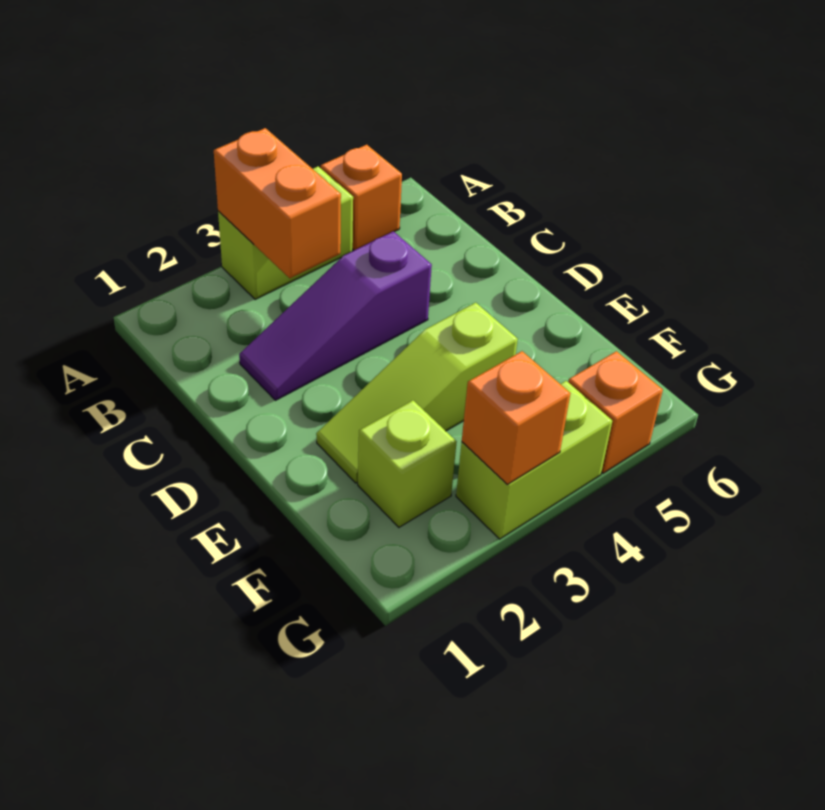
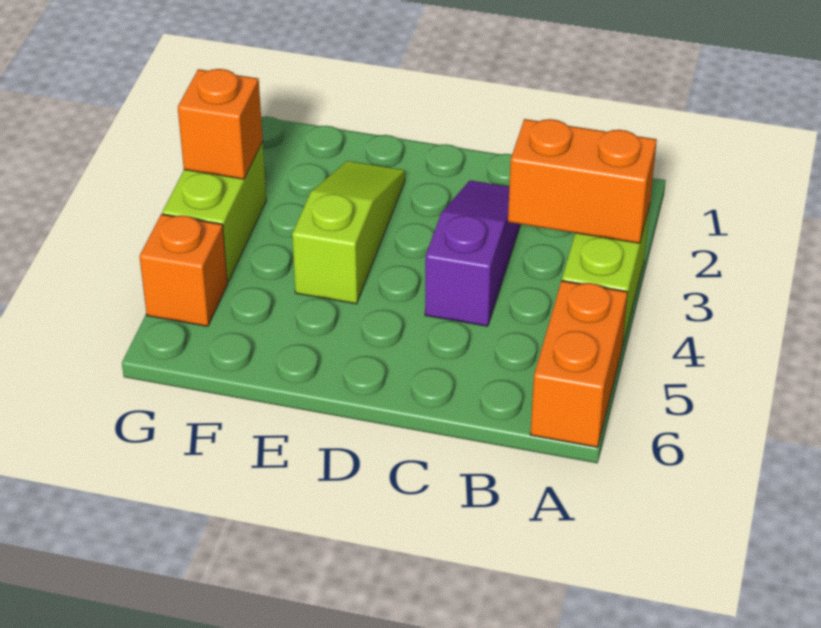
orange 1x1 brick [321,145,402,250] -> orange 1x2 brick [530,281,627,447]
lime 1x1 brick [358,400,457,527] -> none

